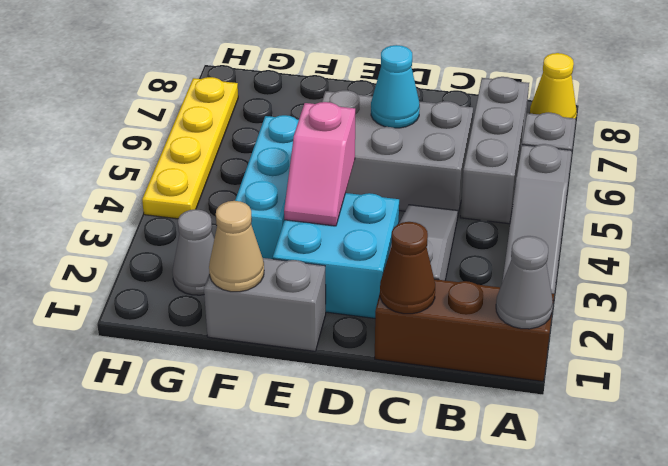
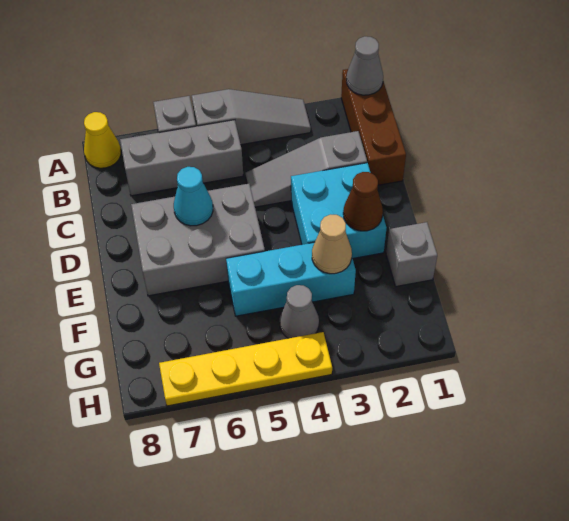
brown 1x1 cone [380,222,435,314] -> brown 1x1 cone moved to [343,172,383,231]
grey 2x3 brick [322,90,473,214] -> grey 2x3 brick turned to [131,184,265,296]
grey 1x2 brick [204,258,326,351] -> grey 1x1 brick [386,222,437,287]
pink 1x2 slope [284,102,355,226] -> none
tan 1x1 cone [209,201,264,292] -> tan 1x1 cone moved to [312,215,352,274]
grey 1x1 cone [173,209,214,295] -> grey 1x1 cone moved to [280,285,319,338]

